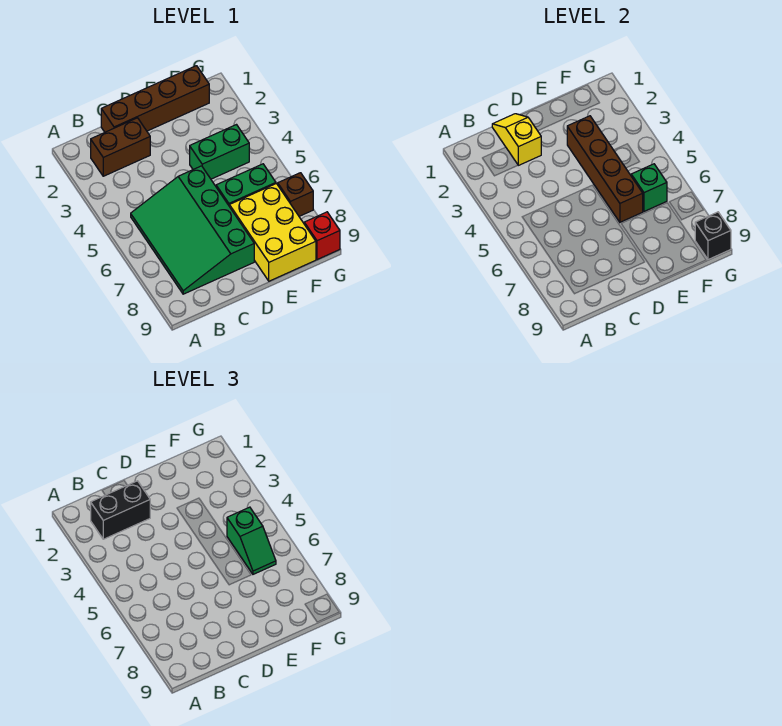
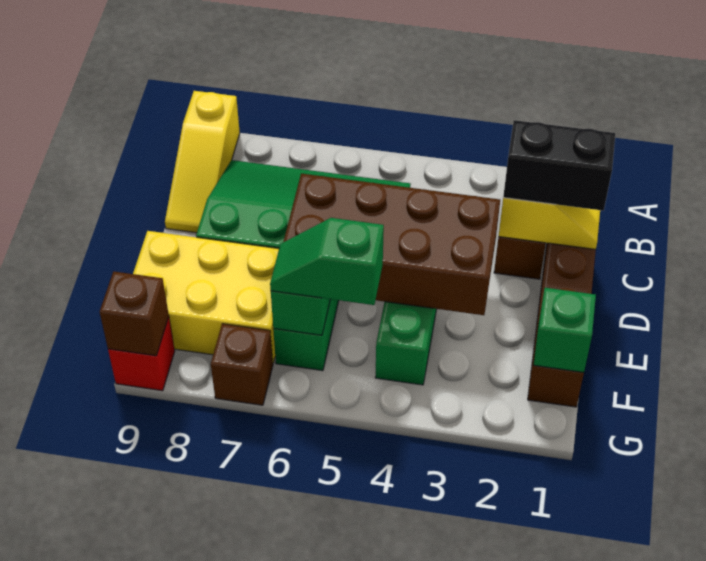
none -> yellow 1x3 slope [165,91,240,233]
black 1x2 brick [91,481,150,539] -> black 1x2 brick turned to [503,120,616,211]
brown 1x4 brick [567,116,643,222] -> brown 2x4 brick [283,174,500,315]
none -> green 1x1 brick [534,288,596,372]
black 1x1 brick [695,212,731,260] -> brown 1x1 brick [100,271,169,356]

